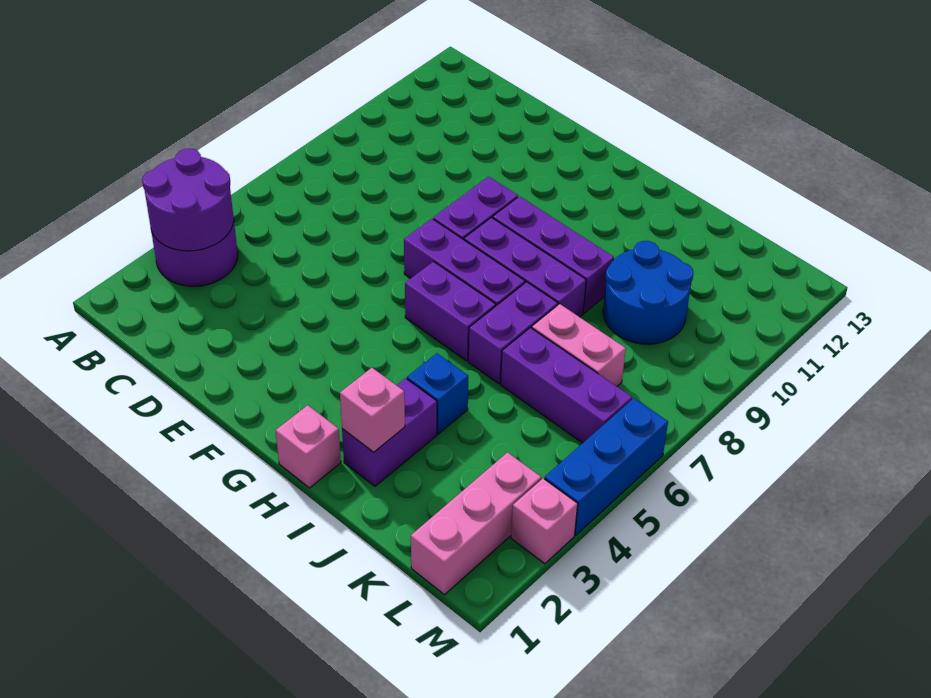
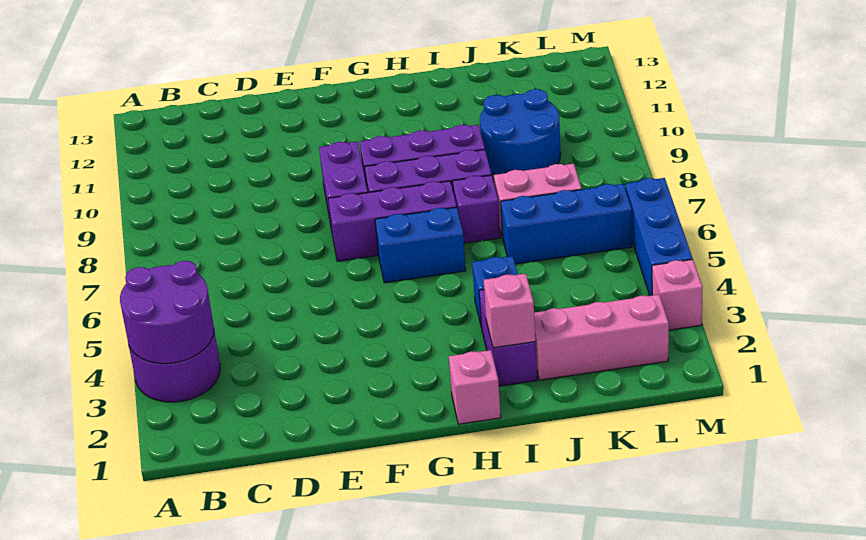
purple 1x2 brick [405,262,496,361] -> blue 1x2 brick [375,207,466,283]
purple 1x2 brick [468,282,558,384] -> purple 1x1 brick [453,175,500,243]
purple 1x3 brick [501,328,632,443] -> blue 1x3 brick [501,184,632,264]
pink 1x3 brick [411,453,541,595] -> pink 1x3 brick turned to [534,295,669,380]

